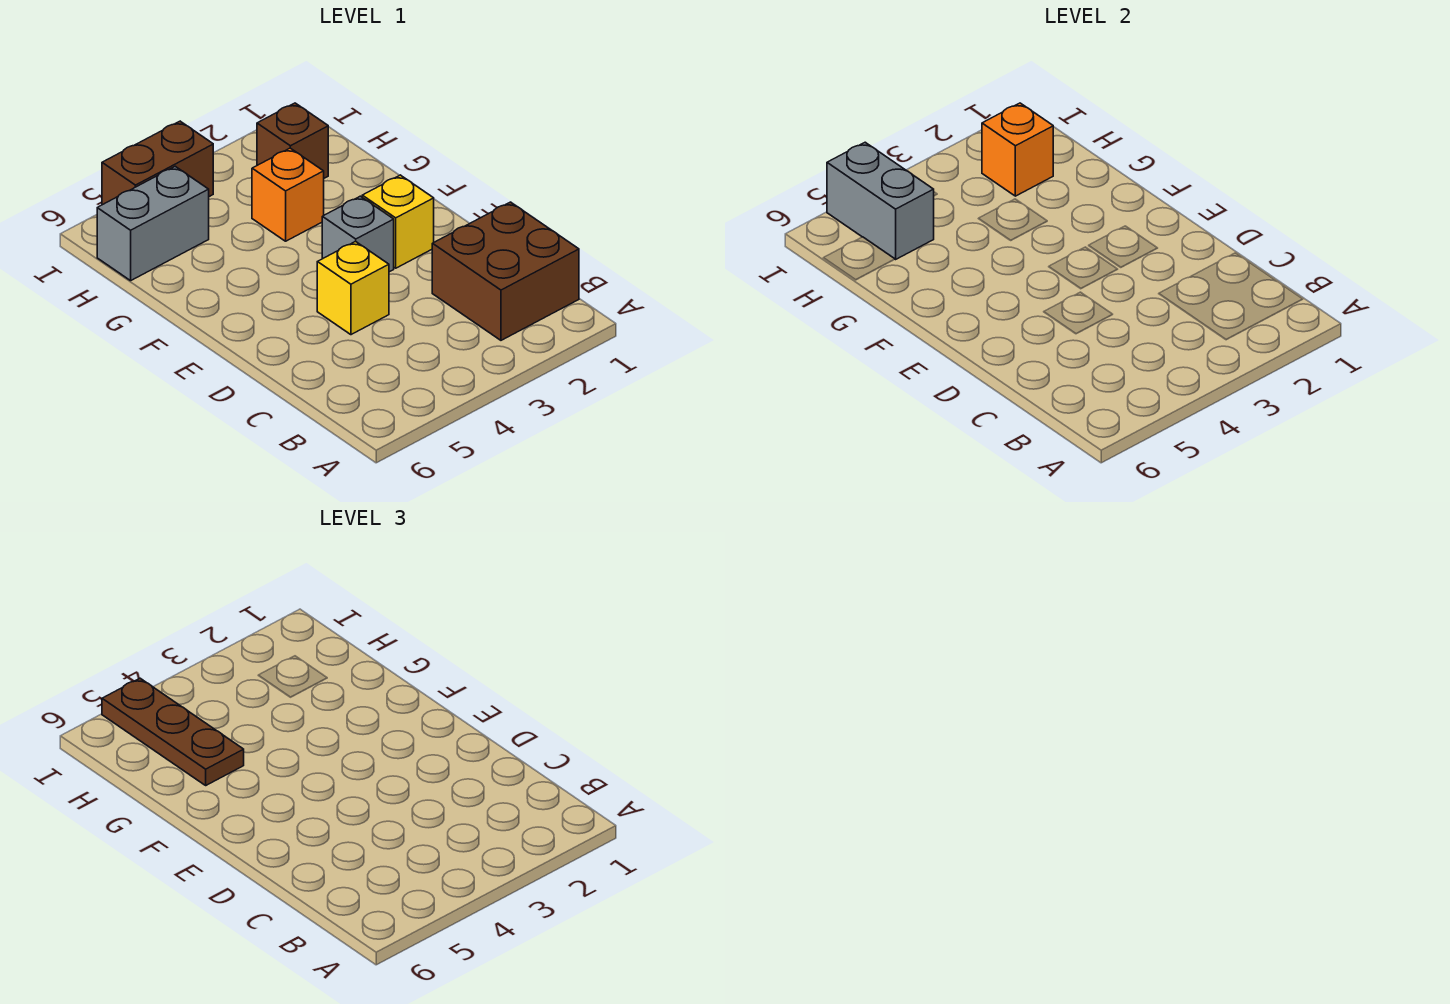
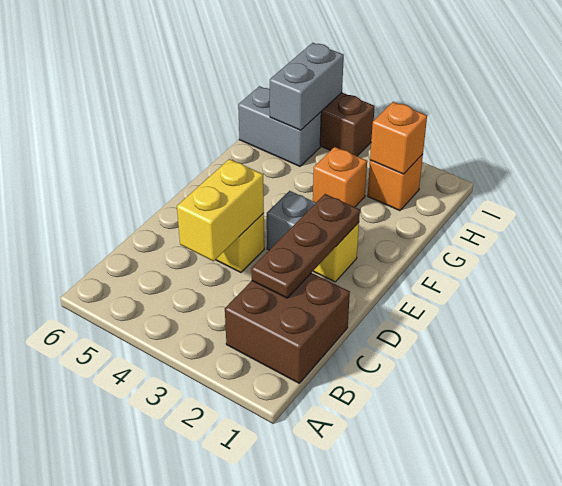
none -> yellow 1x2 brick [177,159,264,261]
brown 1x3 plate [102,678,244,785] -> brown 1x3 plate moved to [251,194,360,298]
brown 1x1 brick [257,103,328,178] -> orange 1x1 brick [368,154,423,211]

